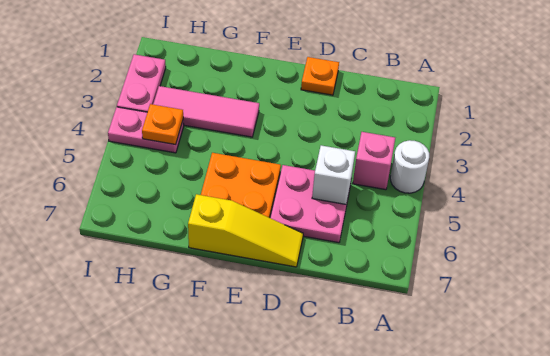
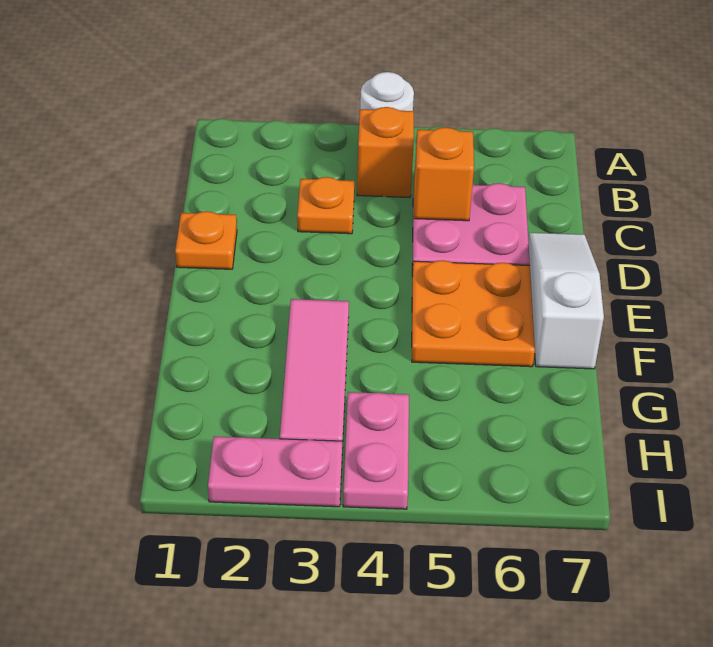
pink 1x1 brick [353,132,395,190] -> orange 1x1 brick [357,107,414,197]
white 1x1 brick [312,145,355,204] -> orange 1x1 brick [414,127,474,221]
yellow 1x3 slope [188,194,303,267] -> white 1x3 slope [528,233,604,369]
orange 1x1 plate [142,104,183,145] -> orange 1x1 plate moved to [297,177,354,234]

